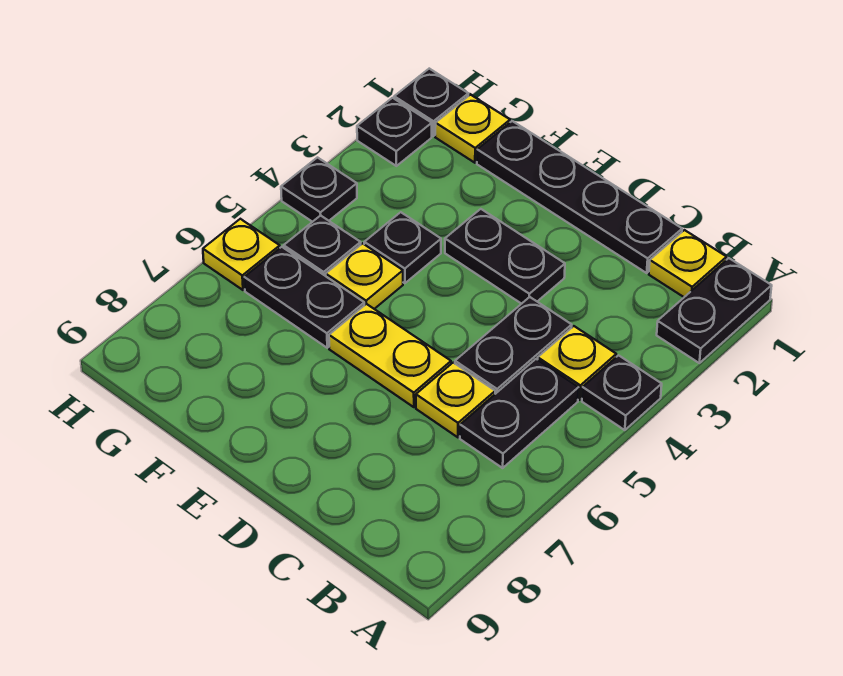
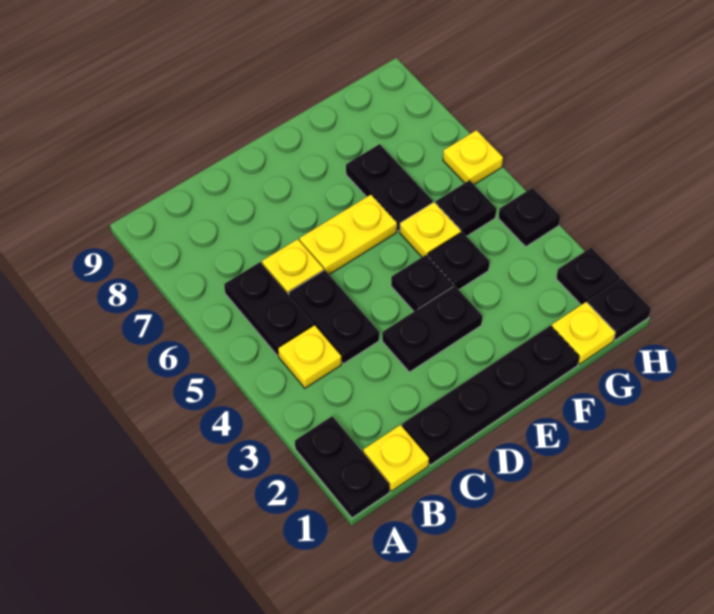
black 1x1 plate [582,355,662,430] -> black 1x1 plate moved to [391,255,453,311]
black 1x2 plate [244,247,364,348] -> black 1x2 plate turned to [346,144,433,231]

